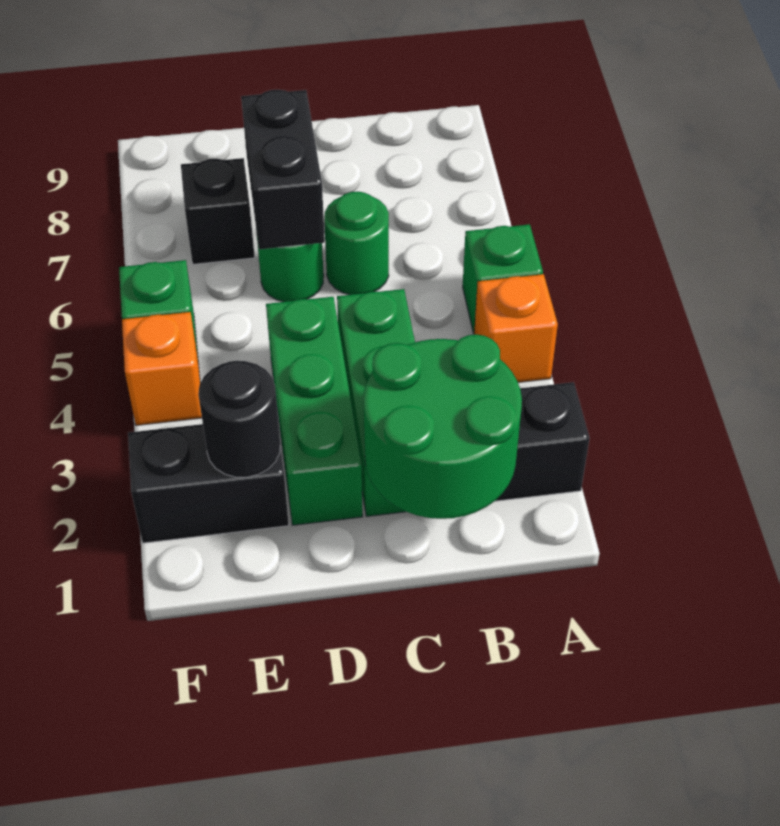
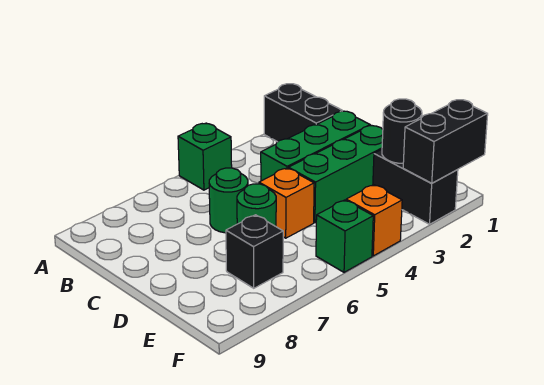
orange 1x1 brick [474,274,558,382] -> orange 1x1 brick moved to [259,168,314,238]
green 2x2 round brick [364,334,522,519] -> none
black 1x2 brick [241,90,325,249] -> black 1x2 brick moved to [403,100,488,183]

